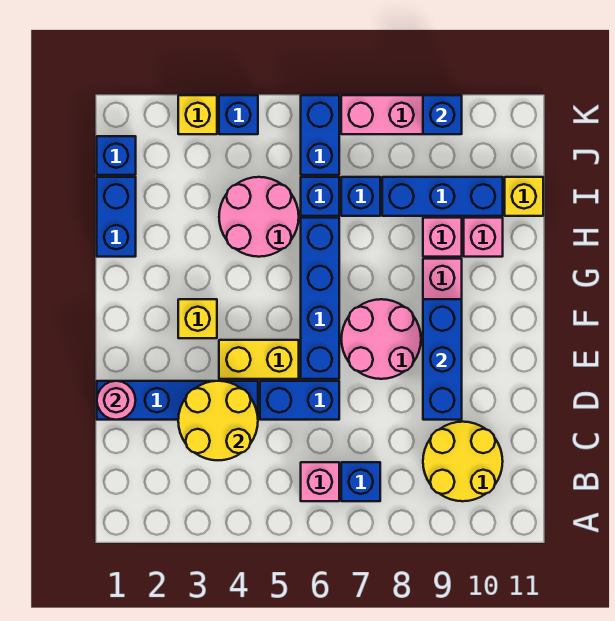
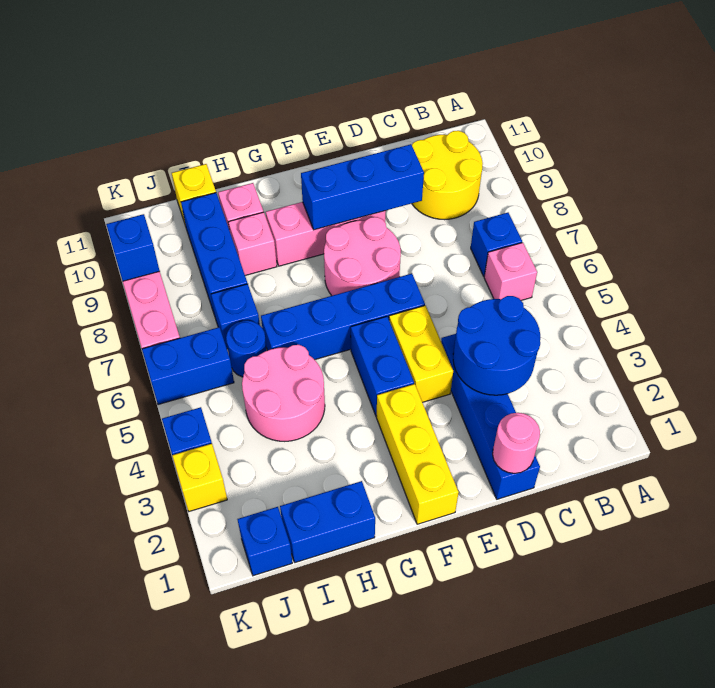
yellow 2x2 round brick [178,381,258,460] -> blue 2x2 round brick [453,296,540,395]
blue 1x2 brick [260,381,339,420] -> blue 1x2 brick moved to [351,316,414,416]
yellow 1x1 brick [178,299,217,338] -> yellow 1x3 brick [376,384,459,524]
blue 1x1 brick [301,177,339,216] -> blue 1x1 round brick [226,320,267,377]

